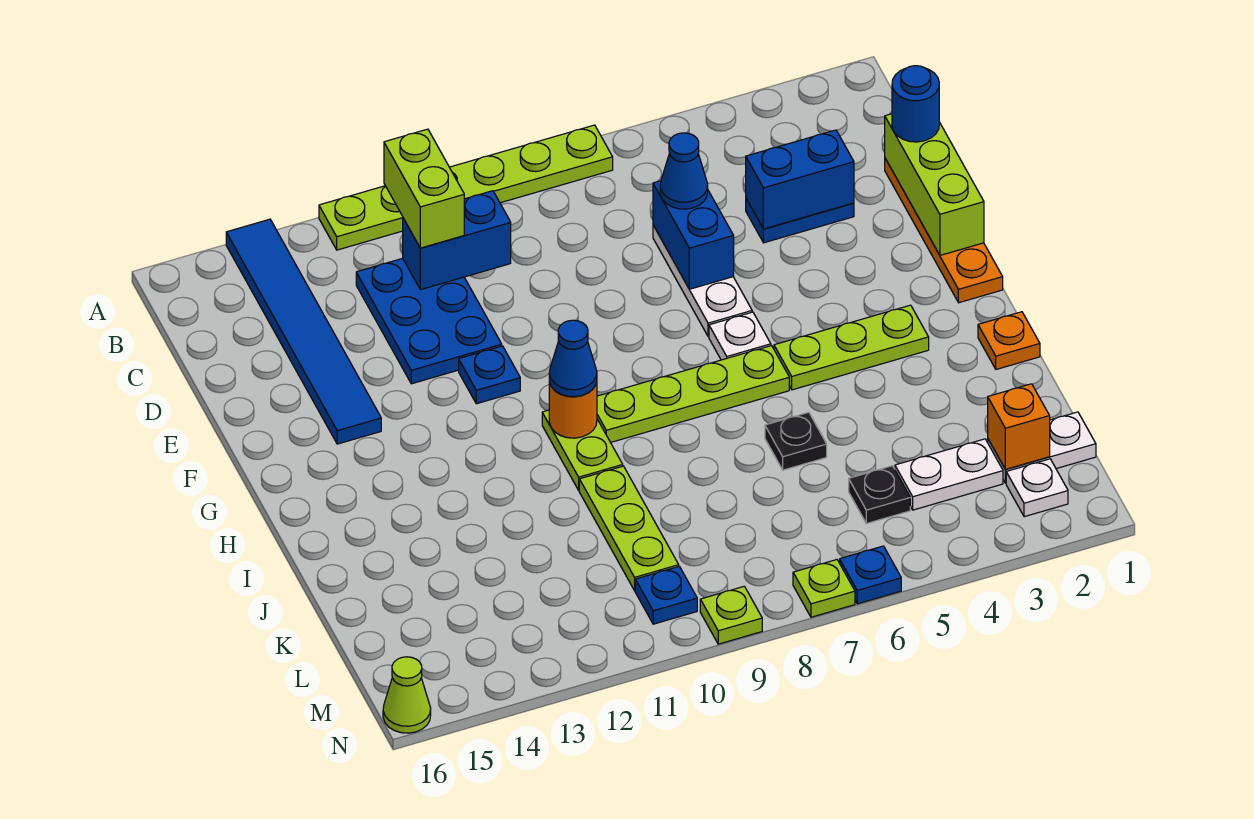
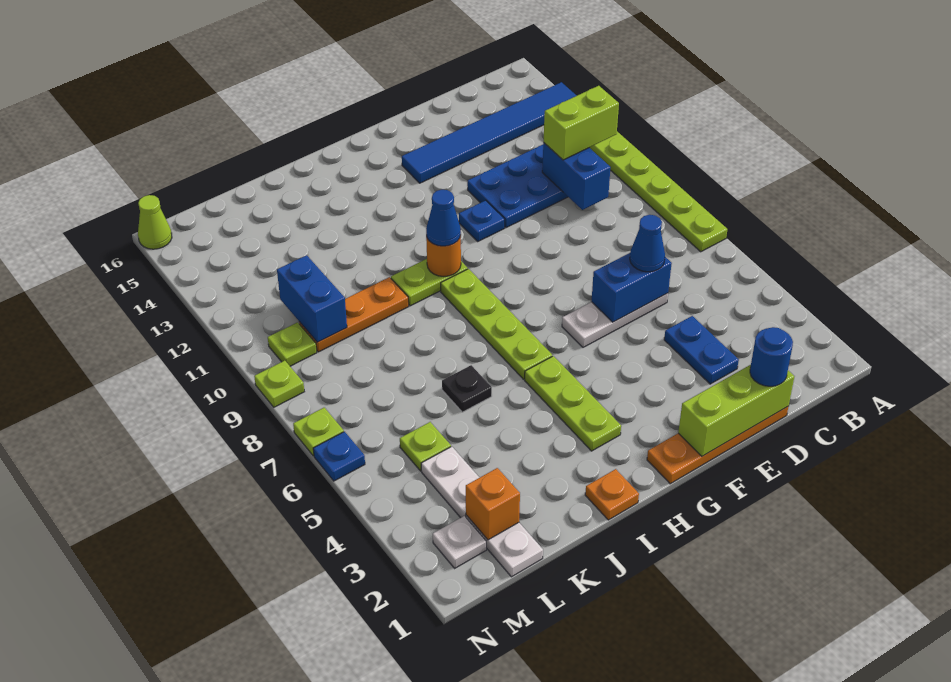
blue 1x2 brick [746,130,854,229] -> blue 1x2 brick moved to [277,255,347,342]
white 1x1 plate [709,312,771,360] -> none
lime 1x3 plate [579,466,679,591] -> orange 1x3 plate [299,277,409,352]
black 1x1 plate [849,466,910,524] -> lime 1x1 plate [400,422,451,471]
blue 1x1 plate [635,566,697,624] -> lime 1x1 plate [268,322,317,366]

